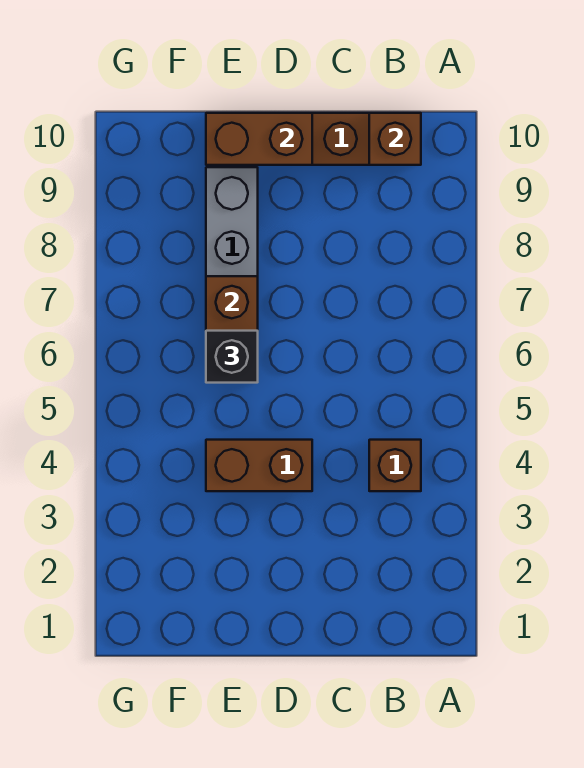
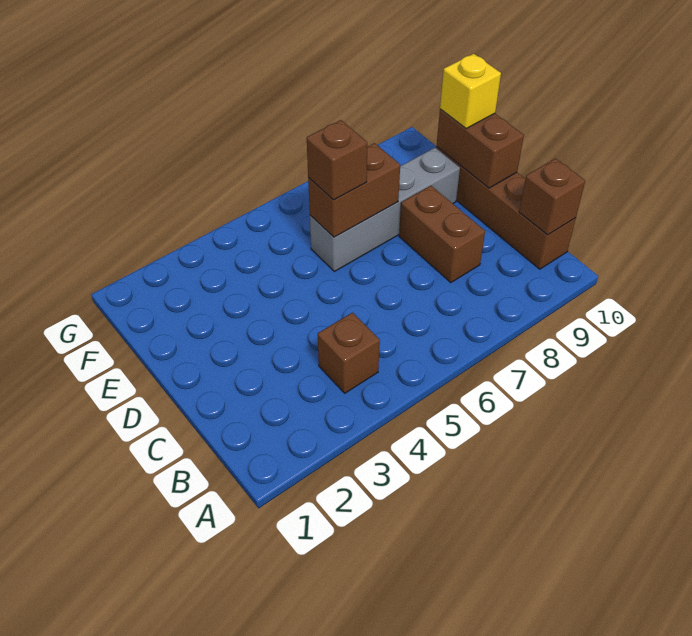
brown 1x2 brick [206,440,312,491] -> brown 1x2 brick moved to [399,186,485,283]
black 1x1 brick [206,331,258,383] -> brown 1x1 brick [307,120,367,200]
none -> yellow 1x1 brick [440,54,501,128]

